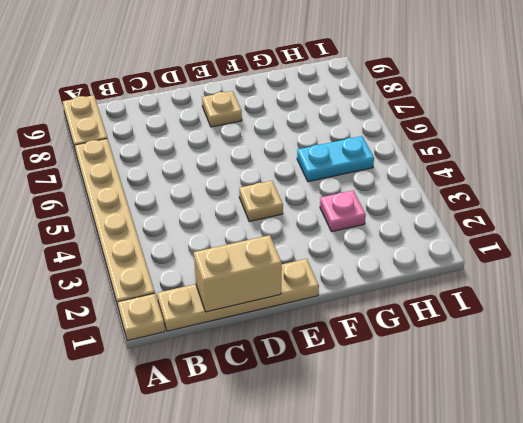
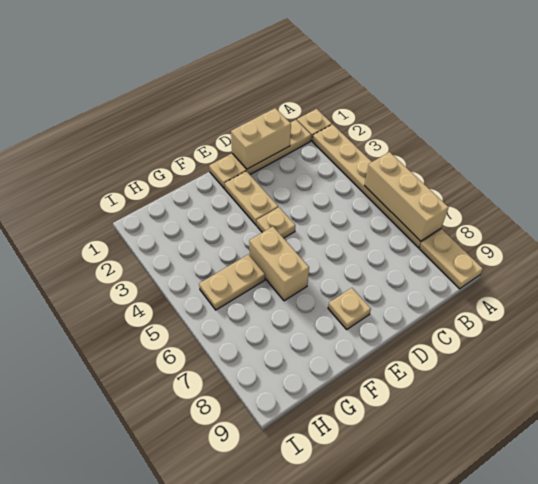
none -> tan 1x3 brick [364,152,449,241]
none -> tan 1x2 plate [225,171,278,225]
none -> tan 1x2 brick [249,227,309,301]
pink 1x1 plate [320,190,366,232] -> none
cyan 1x2 plate [297,136,374,182] -> tan 1x2 plate [199,255,265,310]

